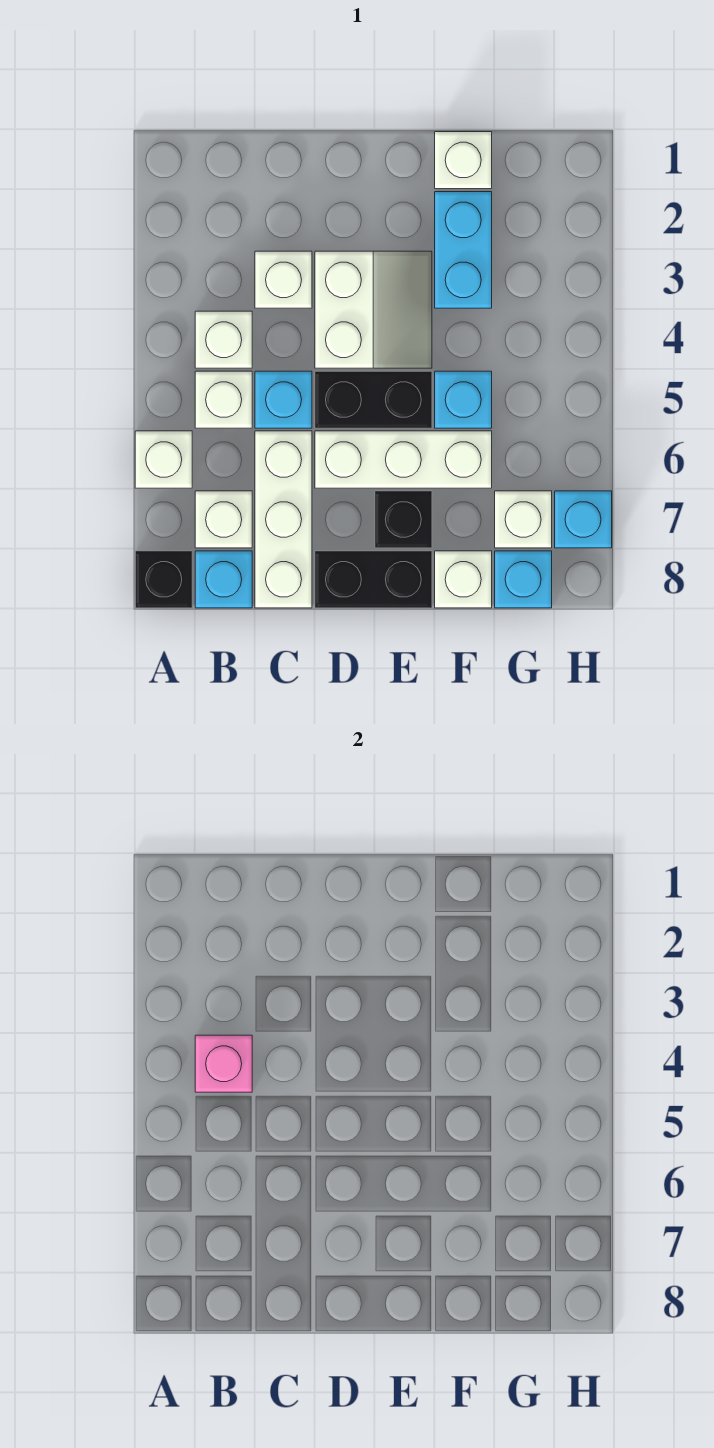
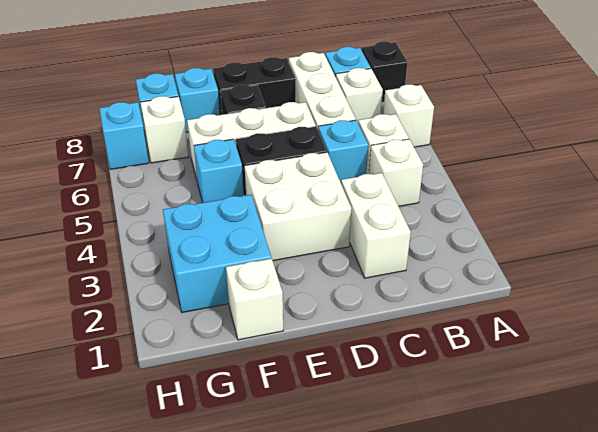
pink 1x1 brick [195,1035,252,1092] -> none
white 1x1 brick [255,251,312,308] -> white 1x2 brick [341,173,411,278]
white 2x2 slope [315,251,432,368] -> white 2x2 brick [245,152,351,261]
cyan 1x2 brick [435,192,492,308] -> cyan 2x2 brick [163,195,271,312]
white 1x1 brick [435,551,492,608] -> cyan 1x1 brick [175,68,220,132]

